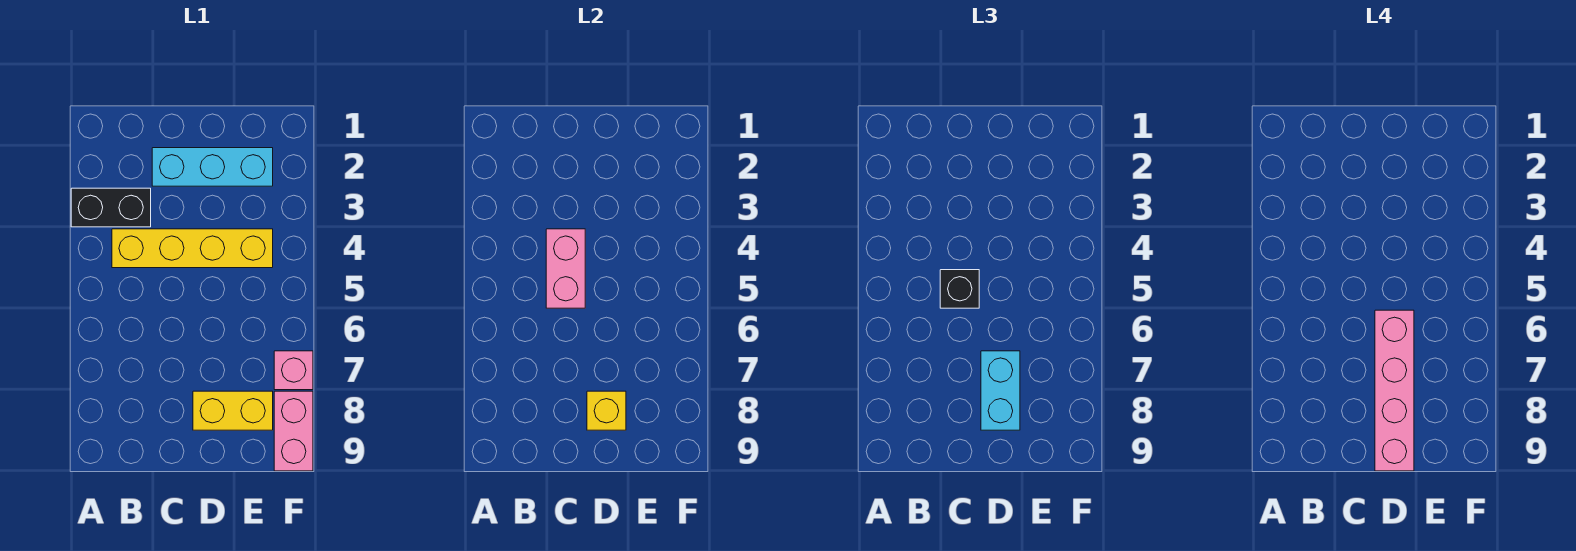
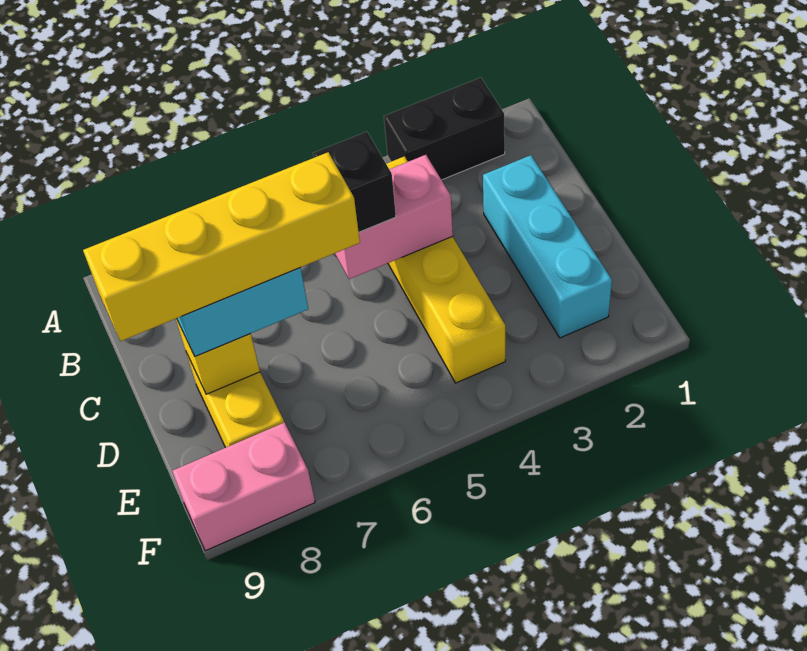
black 1x2 brick [71,188,151,227] -> black 1x2 brick turned to [384,78,505,180]
pink 1x4 brick [1375,310,1414,471] -> yellow 1x4 brick [83,152,360,341]
pink 1x1 brick [274,351,313,390] -> none

